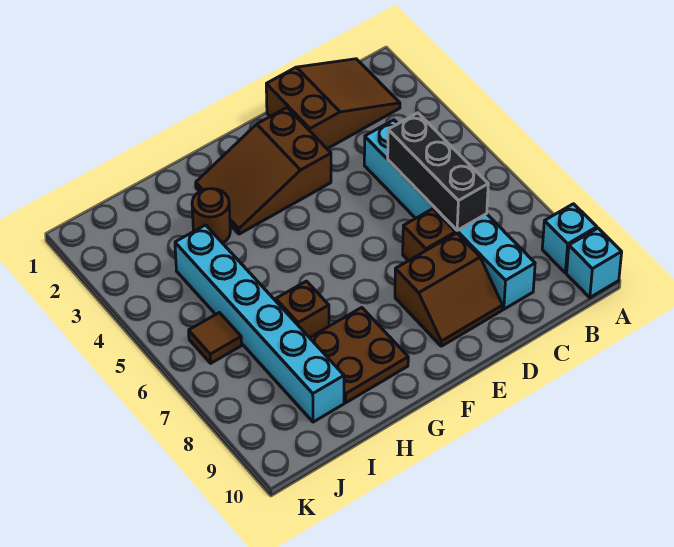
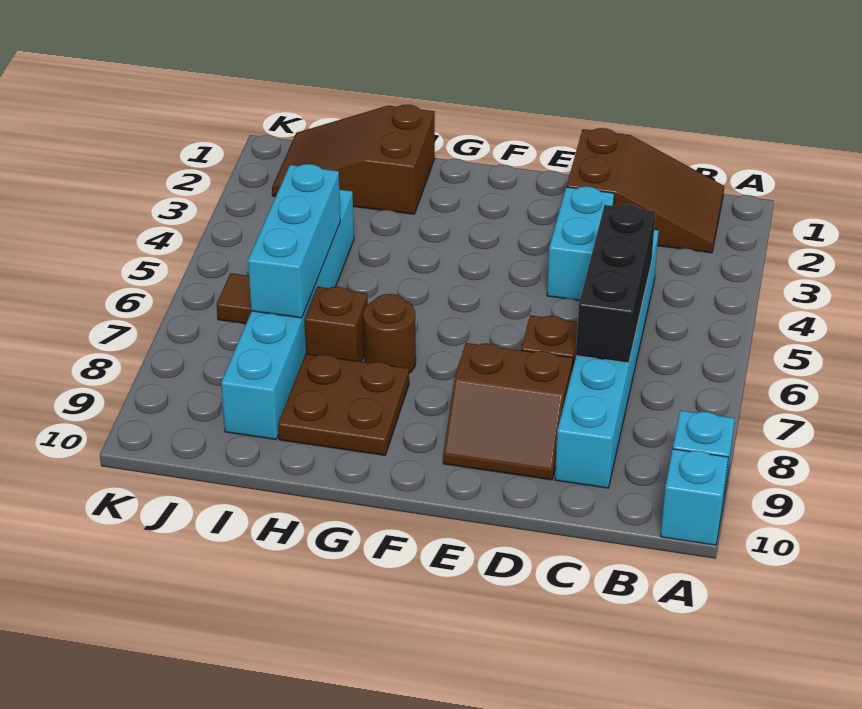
none -> cyan 1x2 brick [547,186,614,300]
brown 2x3 slope [196,108,331,234] -> brown 2x3 slope moved to [272,104,435,214]
brown 1x1 round brick [192,189,230,243] -> brown 1x1 round brick moved to [363,294,416,373]
none -> cyan 1x3 brick [248,164,340,318]

